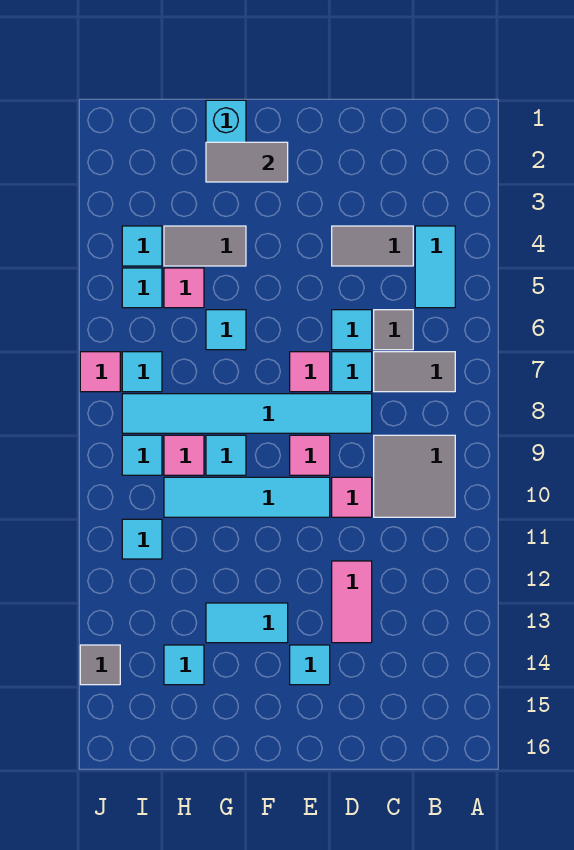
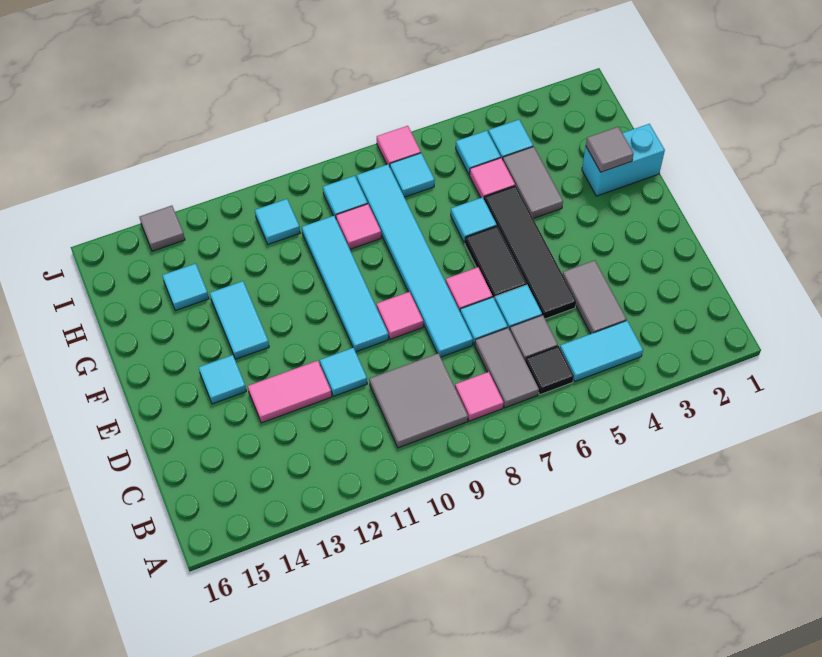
none -> black 1x1 tile [525,346,574,395]
none -> black 1x4 tile [484,186,576,319]
pink 1x1 tile [332,477,372,517] -> pink 1x1 tile moved to [455,372,504,421]
none -> black 1x2 tile [465,226,527,299]
grey 1x2 tile [206,142,288,182] -> grey 1x1 tile [586,127,634,172]
cyan 1x1 tile [206,435,246,475] -> cyan 1x1 tile moved to [320,348,367,396]

